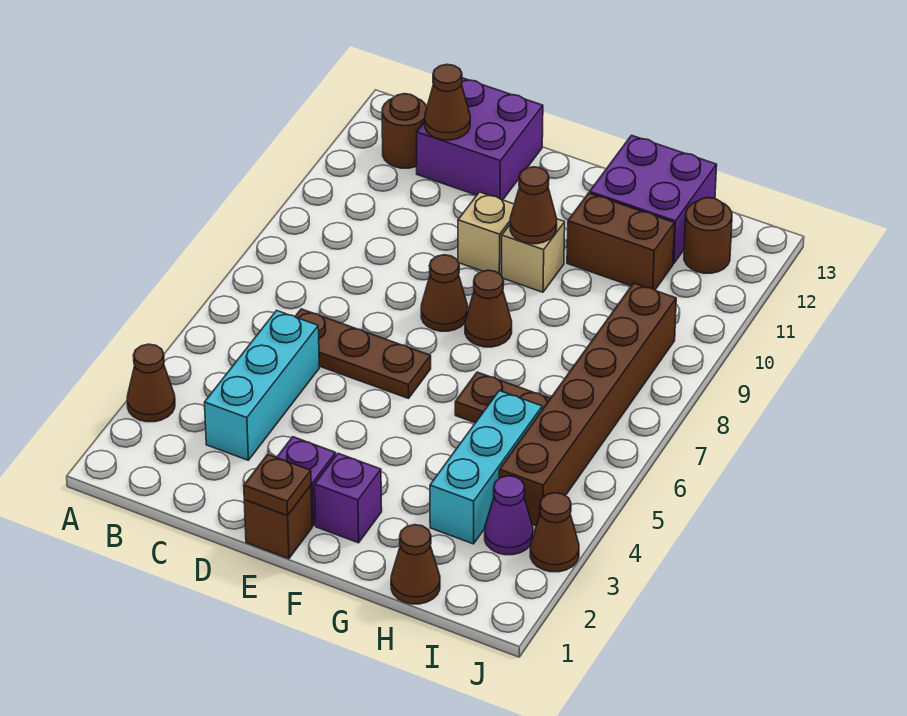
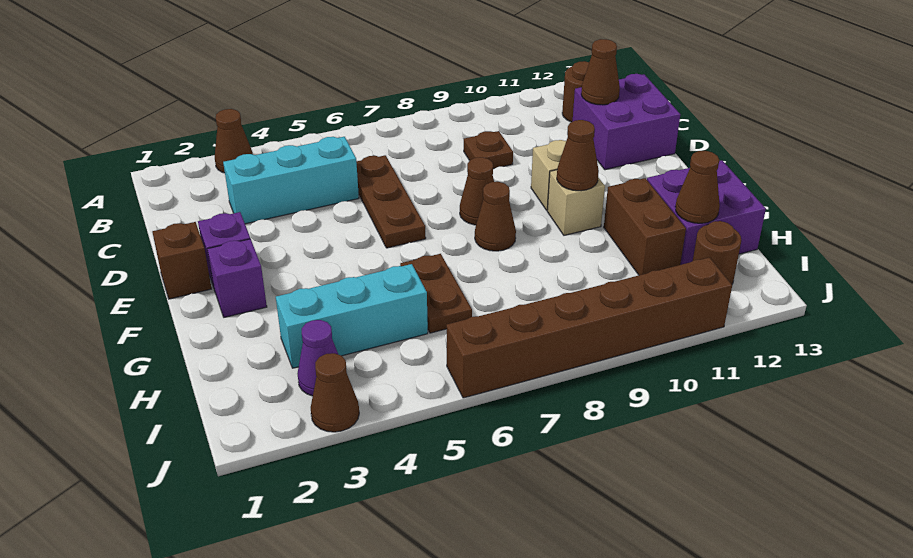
brown 1x1 plate [244,454,311,515] -> brown 1x1 plate moved to [464,131,513,169]
brown 1x1 cone [391,525,440,604] -> brown 1x1 cone moved to [675,151,720,223]
brown 1x6 brick [499,283,676,526] -> brown 1x6 brick moved to [446,258,732,398]

